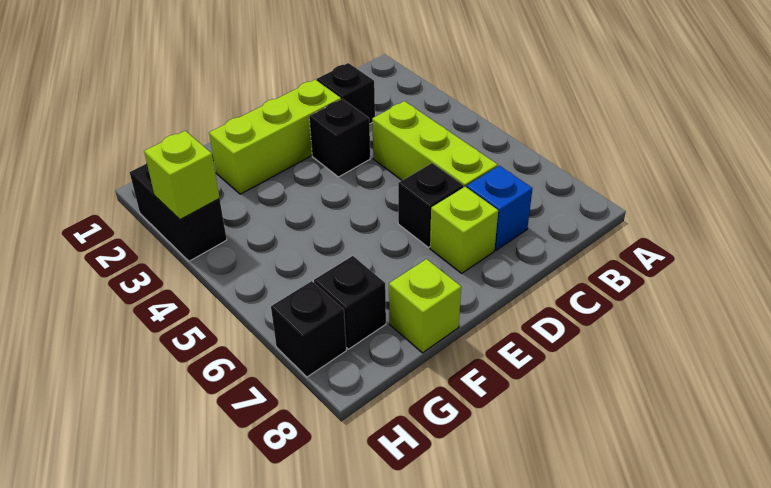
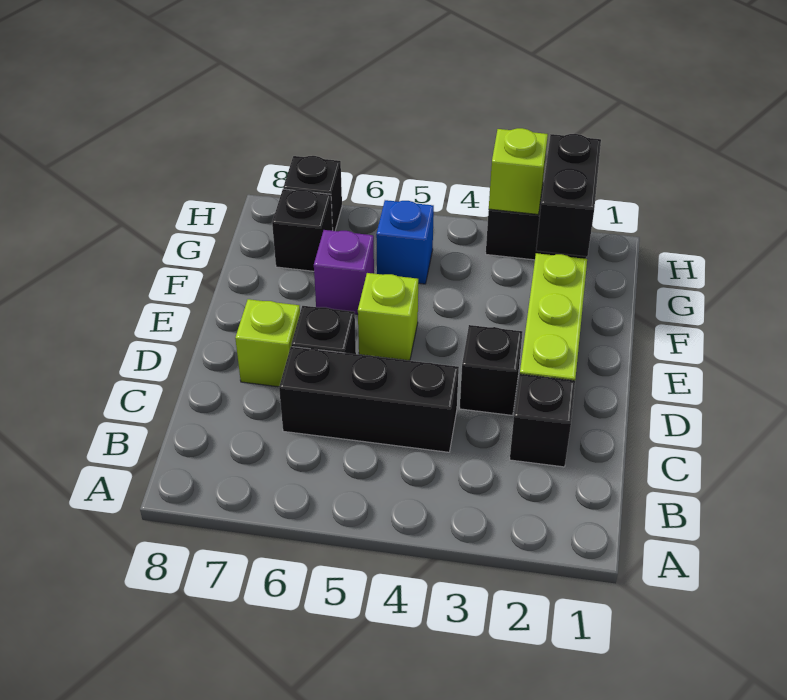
lime 1x3 brick [372,101,498,187] -> black 1x3 brick [279,347,459,452]
blue 1x1 brick [467,166,533,250] -> blue 1x1 brick moved to [376,200,434,284]
none -> purple 1x1 brick [314,230,374,314]
lime 1x1 brick [389,259,461,353] -> lime 1x1 brick moved to [358,273,418,361]
none -> black 1x2 brick [536,134,601,257]

